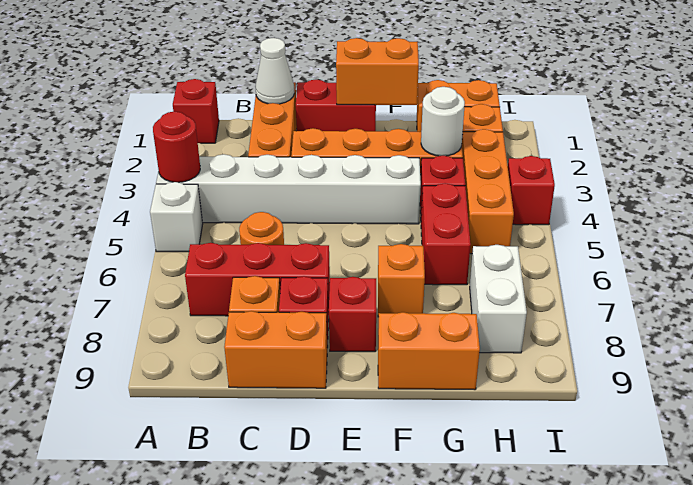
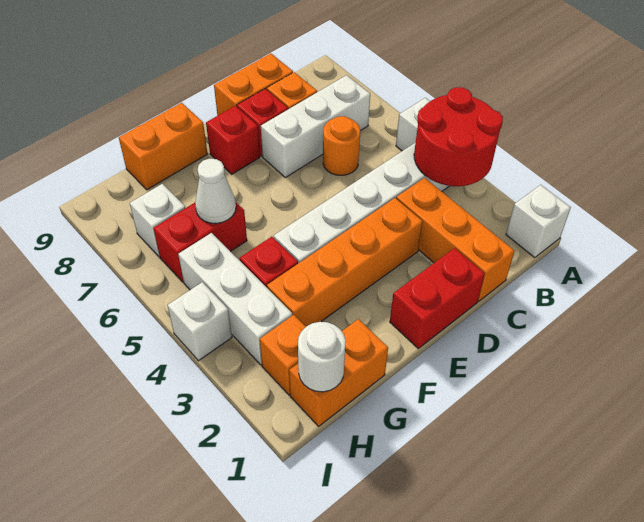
red 1x1 brick [173,79,219,143] -> white 1x1 brick [506,185,571,258]
red 1x1 round brick [153,111,200,182] -> red 2x2 round brick [414,87,503,186]
red 1x3 brick [185,243,330,316] -> white 1x3 brick [261,75,370,177]
white 1x1 cone [255,38,295,104] -> white 1x1 cone moved to [195,159,236,223]
orange 1x2 brick [336,38,419,105] -> none
orange 1x1 brick [378,244,425,317] -> none
white 1x1 round brick [421,87,465,156] -> white 1x1 round brick moved to [298,322,346,392]
red 1x2 brick [421,183,471,285] -> red 1x2 brick turned to [153,203,247,282]
orange 1x3 brick [462,129,514,254] -> white 1x3 brick [178,233,292,365]
white 1x2 brick [470,245,527,353] -> white 1x1 brick [130,184,185,257]
red 1x1 brick [508,156,555,225] -> white 1x1 brick [167,282,232,361]

